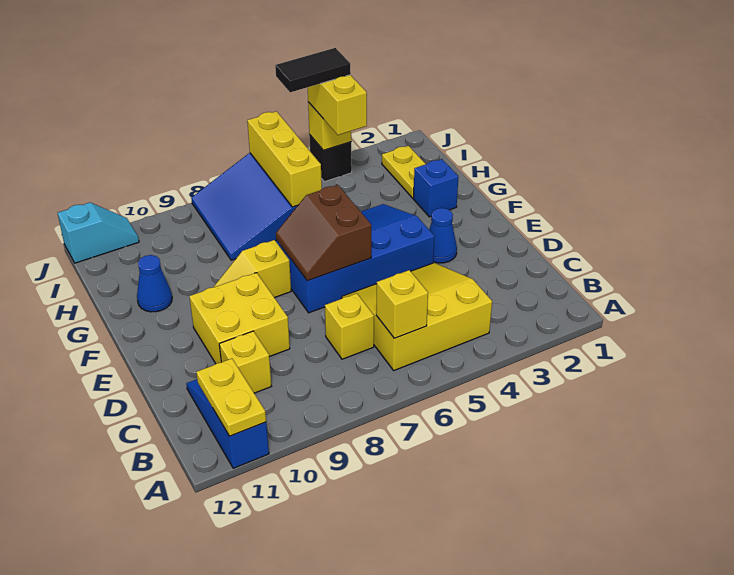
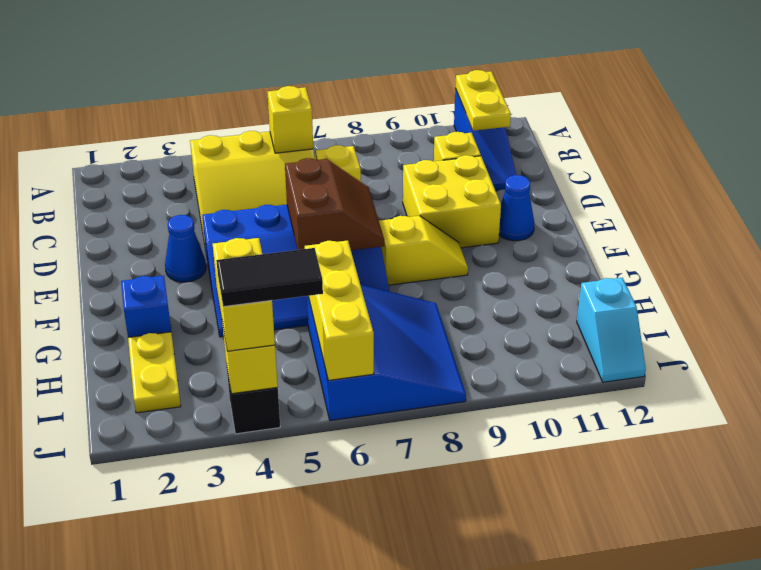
blue 1x1 cone [137,255,172,312] -> blue 1x1 cone moved to [499,175,535,241]
cyan 1x2 slope [58,203,139,263] -> cyan 1x2 slope turned to [577,278,646,382]

